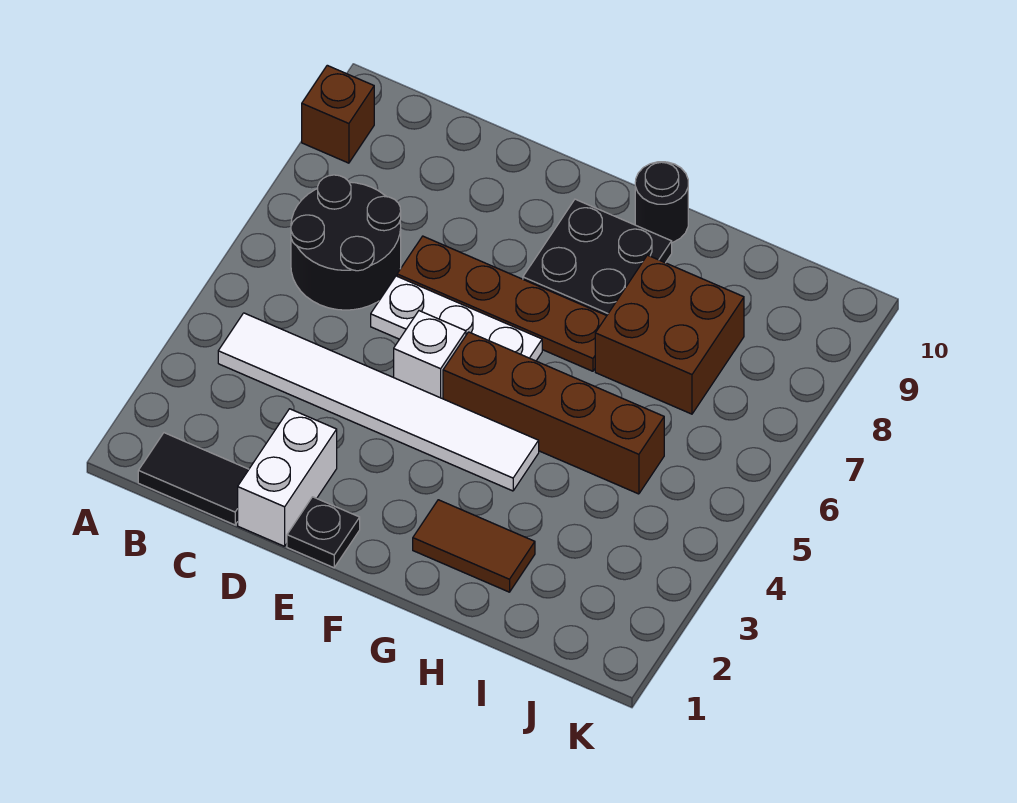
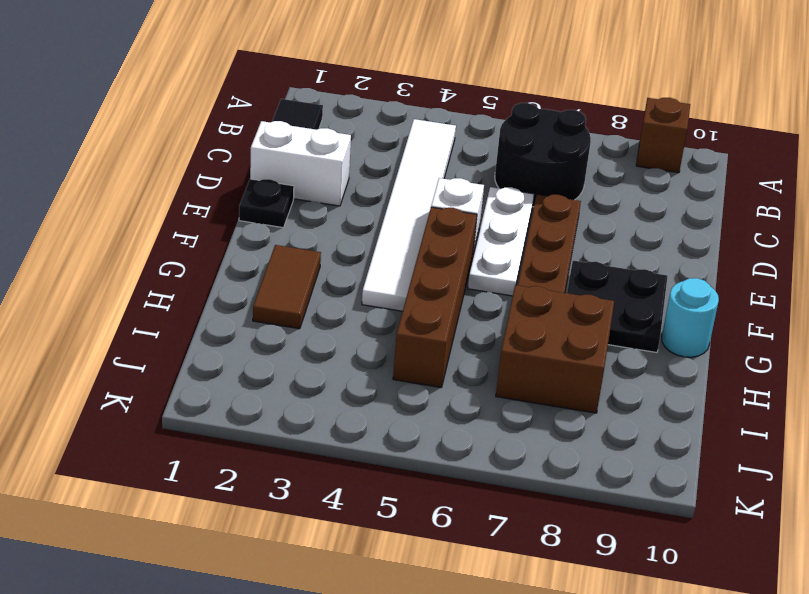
black 1x1 round brick [635,162,688,242] -> cyan 1x1 round brick [662,278,719,357]

